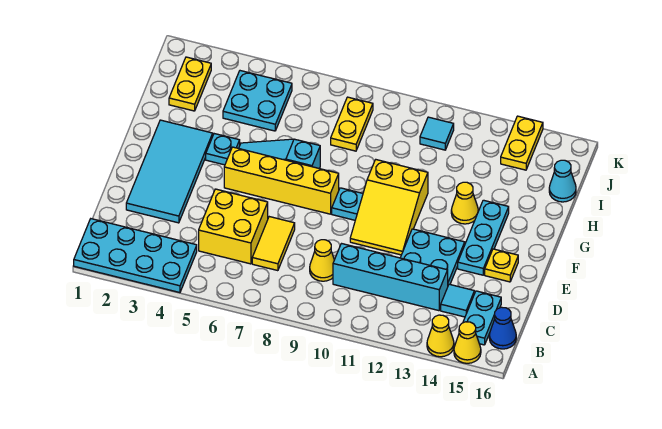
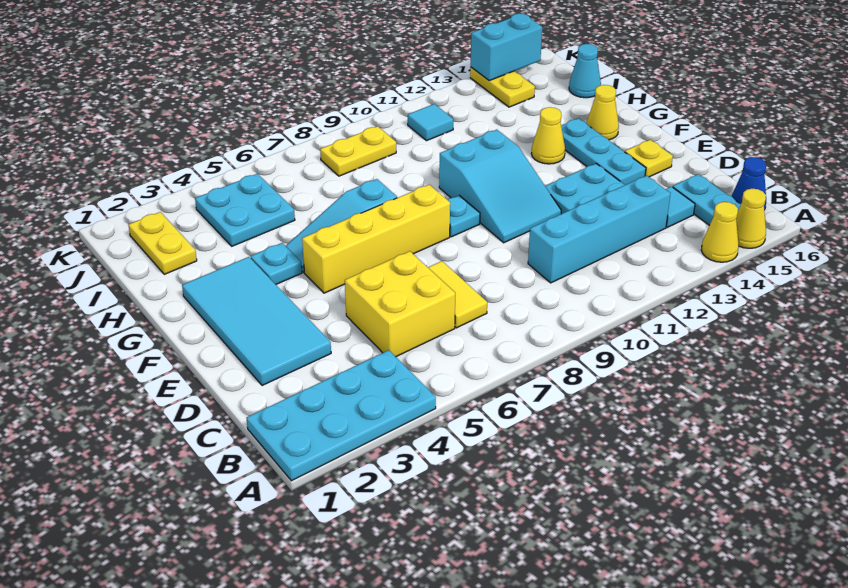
yellow 1x1 cone [310,240,334,281] -> yellow 1x1 cone moved to [586,85,619,140]
yellow 2x3 slope [350,160,428,255] -> cyan 2x3 slope [439,130,561,243]
yellow 1x2 plate [331,97,373,151] -> yellow 1x2 plate turned to [320,126,396,176]
none -> cyan 1x2 brick [471,13,542,81]

